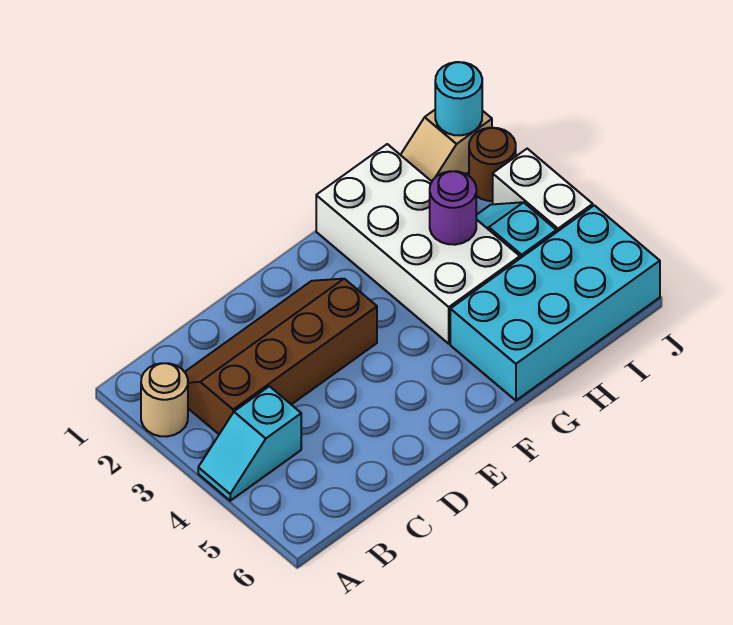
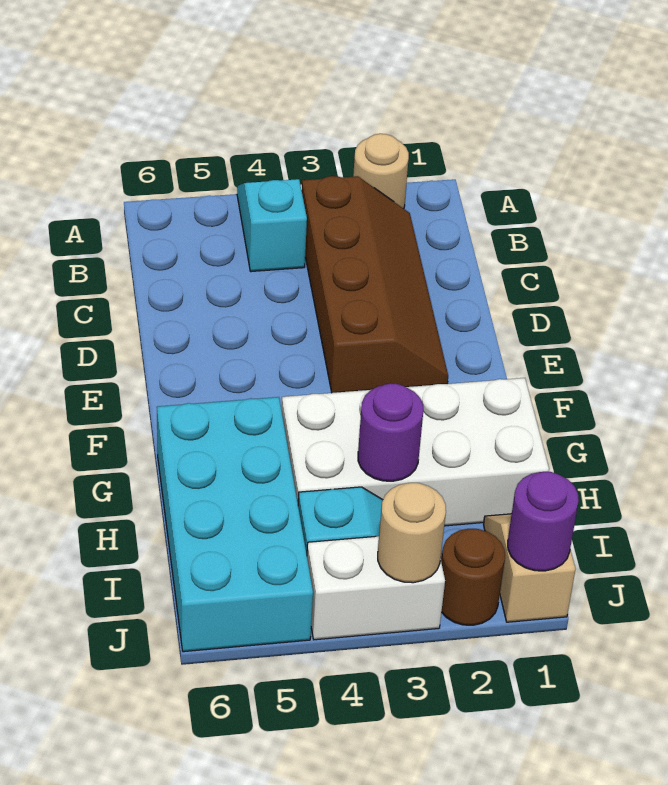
cyan 1x1 round brick [435,62,482,135] -> purple 1x1 round brick [508,472,579,571]
none -> tan 1x1 round brick [378,483,446,583]

